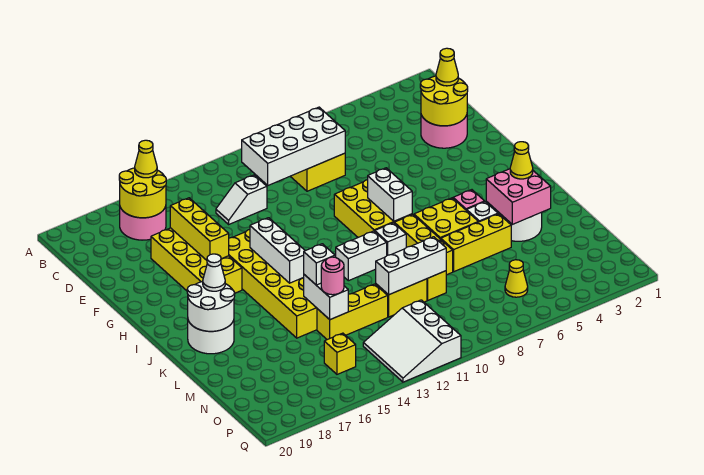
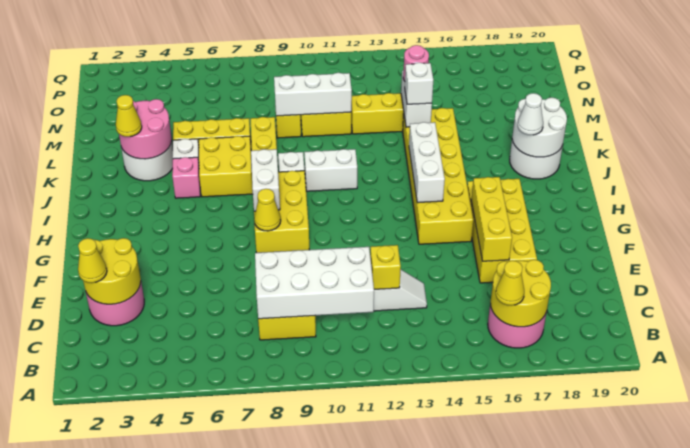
pink 2x2 brick [486,169,551,224] -> pink 2x2 round brick [119,99,172,159]
yellow 1x1 cone [505,260,528,297] -> yellow 1x1 cone moved to [254,189,281,231]
white 3x3 slope [363,300,461,382] -> none
yellow 1x1 brick [324,333,356,374] -> yellow 1x1 brick moved to [370,245,401,289]

